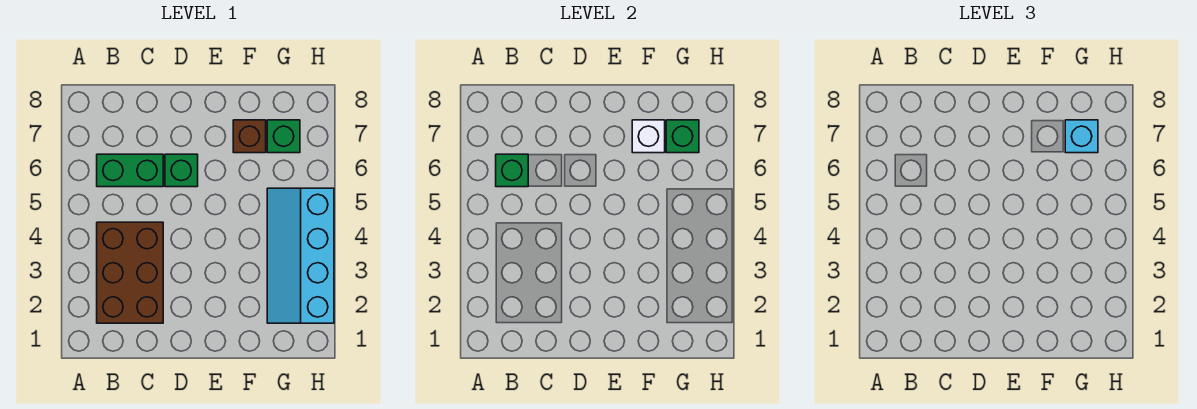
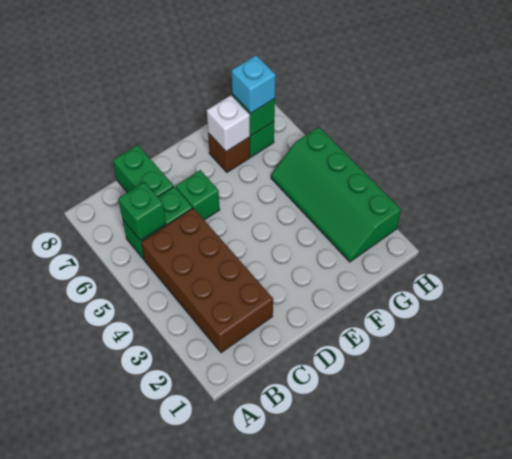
brown 2x3 brick [97,222,163,323] -> brown 2x4 brick [141,208,273,353]
none -> green 1x2 brick [113,145,174,197]
cyan 2x4 slope [267,188,334,323] -> green 2x4 slope [271,127,401,262]

